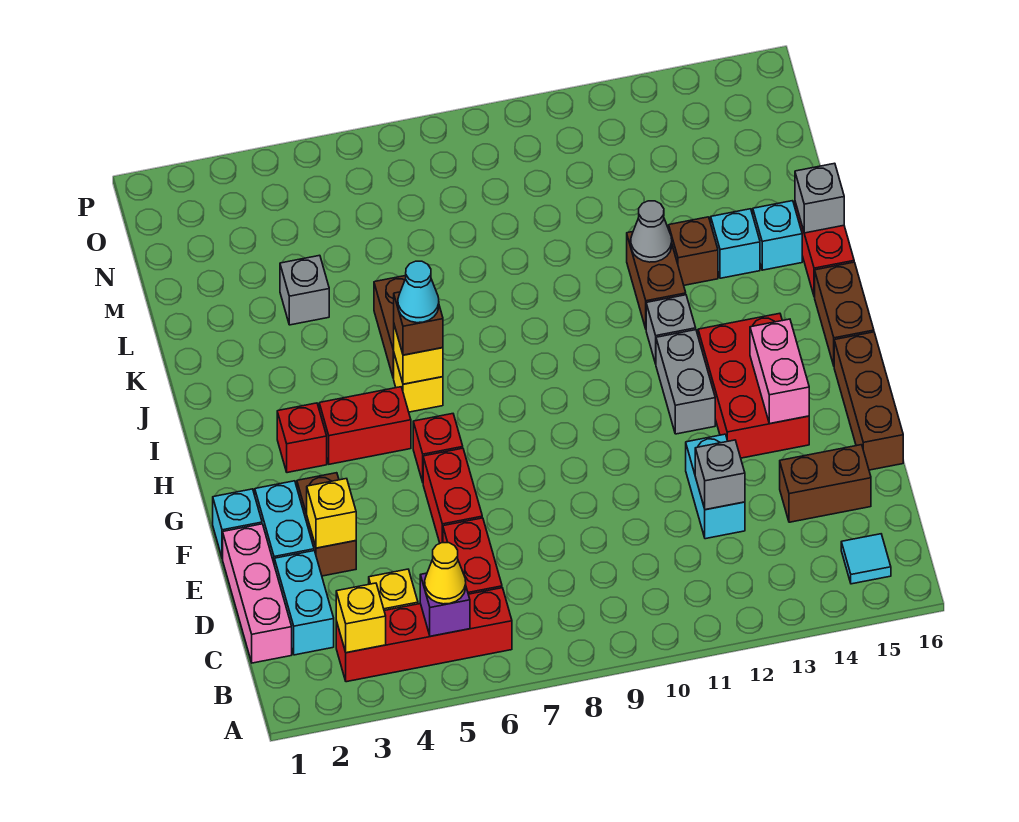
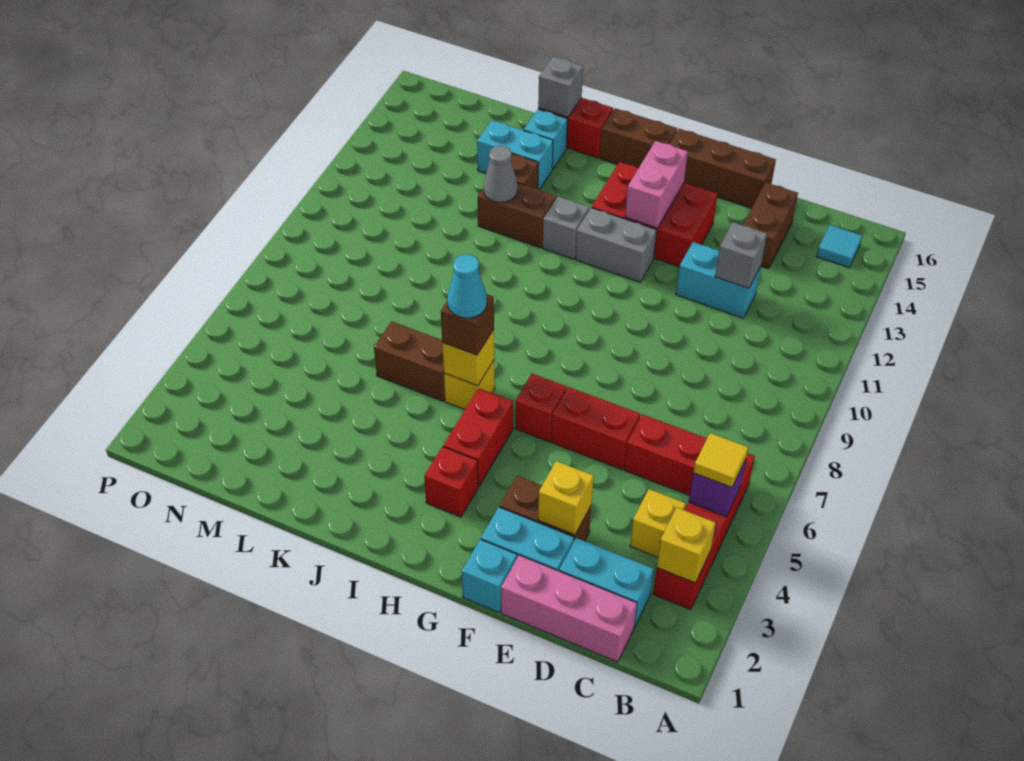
yellow 1x1 cone [425,543,466,604] -> yellow 1x1 tile [693,433,748,487]
pink 1x2 brick [750,319,809,424] -> pink 1x2 brick turned to [625,141,688,228]
cyan 1x1 brick [711,209,760,278] -> cyan 1x2 brick [477,120,553,190]
grey 1x1 brick [280,255,329,325] -> none

